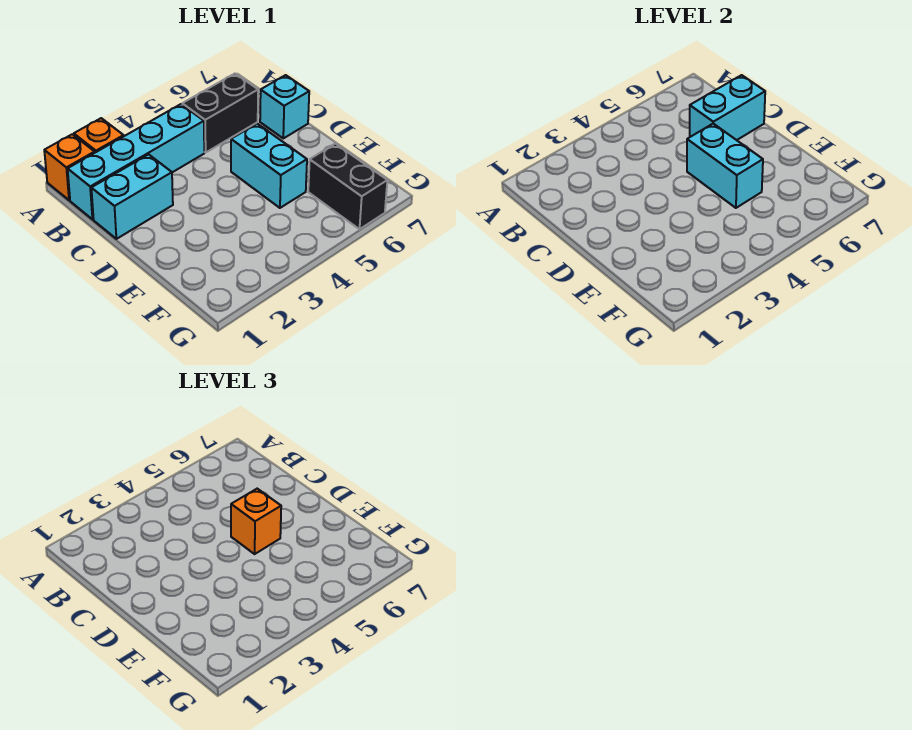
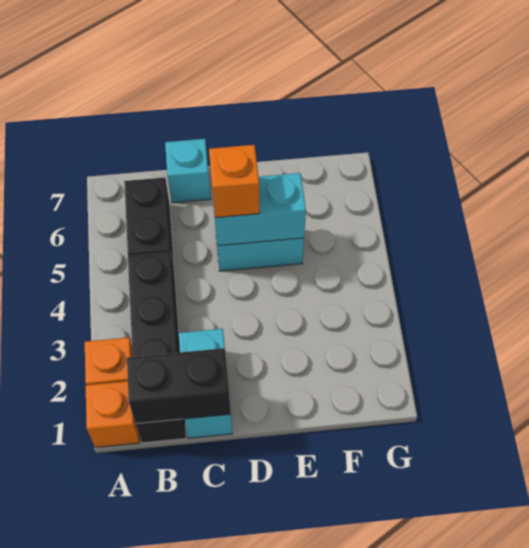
cyan 1x4 brick [68,104,204,219] -> black 1x4 brick [128,252,186,443]
cyan 1x2 brick [690,75,765,140] -> none
black 1x2 brick [308,144,387,229] -> black 1x2 brick moved to [127,348,231,424]

